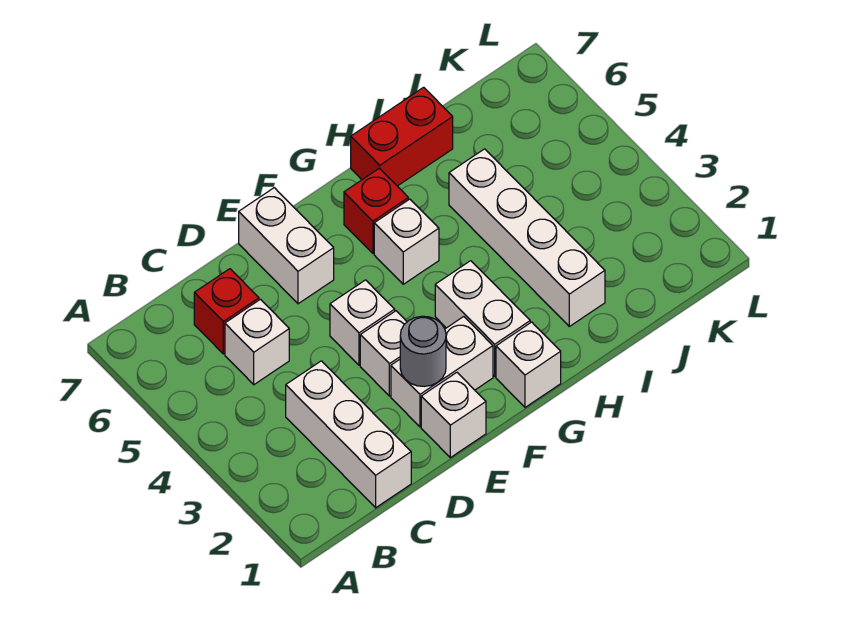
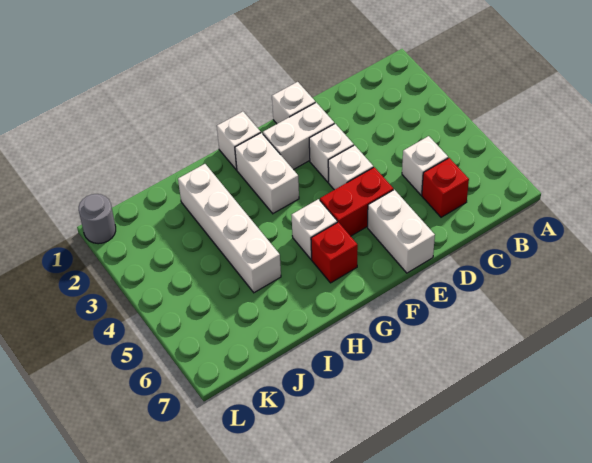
white 1x3 brick [286,361,411,508] -> none
grey 1x1 round brick [400,316,446,386] -> grey 1x1 round brick moved to [79,194,116,244]
red 1x2 brick [351,87,453,186] -> red 1x2 brick moved to [320,167,393,236]

